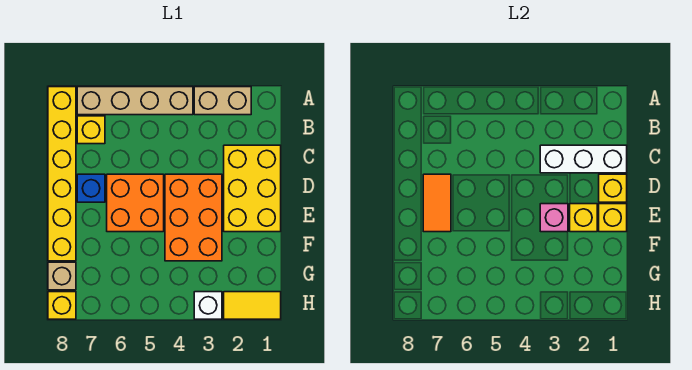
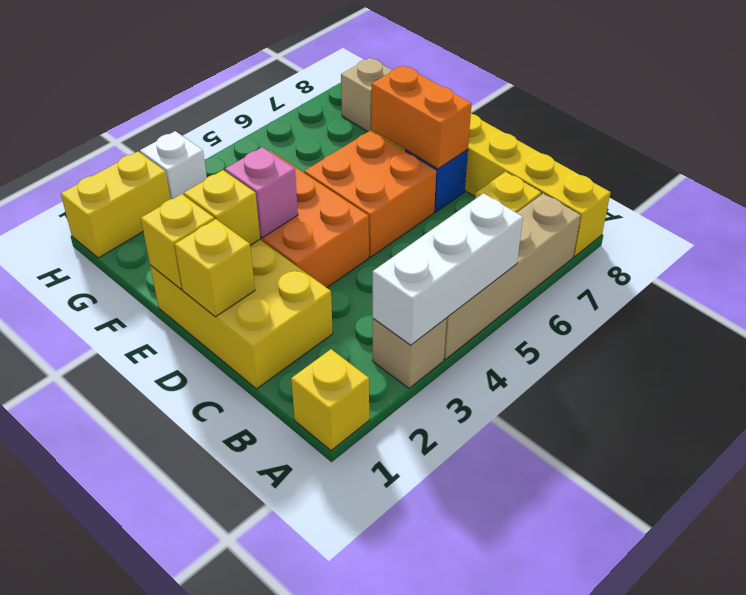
tan 1x2 brick [194,87,251,115] -> tan 1x1 brick [373,318,447,388]
white 1x3 brick [540,145,627,173] -> white 1x3 brick moved to [373,193,523,345]
orange 1x2 tile [423,174,451,232] -> orange 1x2 brick [372,66,472,169]
yellow 1x2 tile [224,292,281,319] -> yellow 1x2 brick [61,152,170,258]
yellow 1x1 brick [48,292,76,319] -> yellow 1x1 brick moved to [291,349,369,451]

